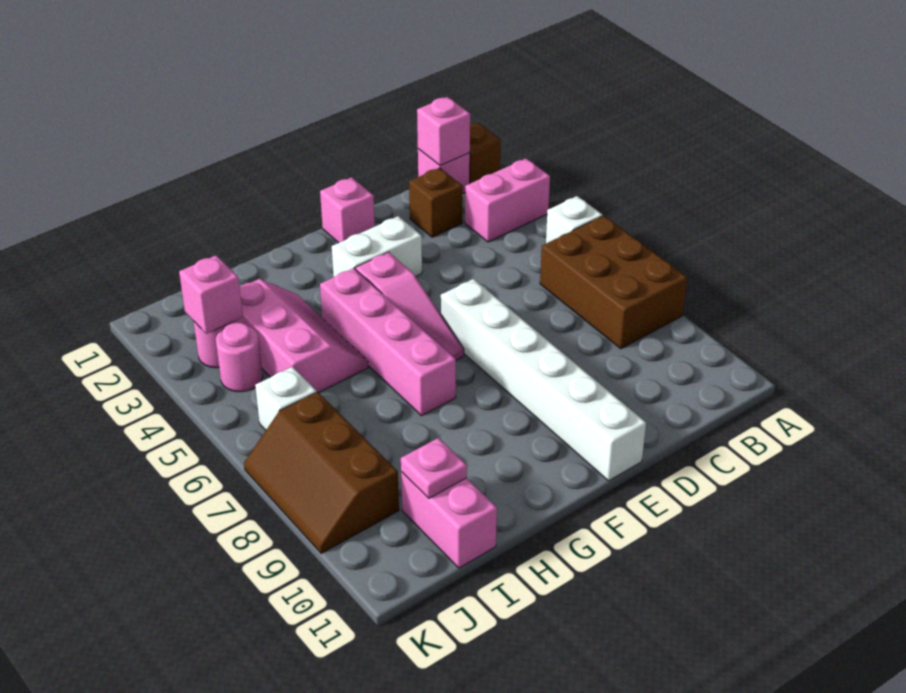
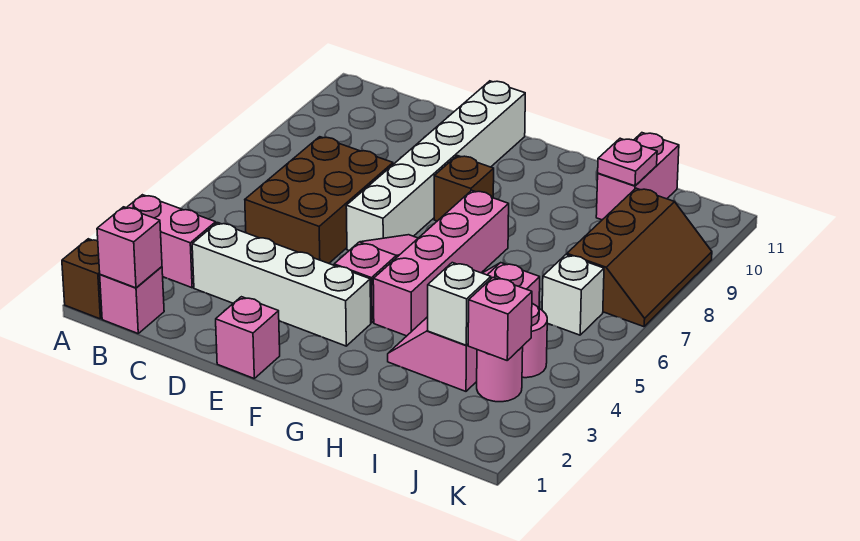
white 1x1 brick [546,196,603,243] -> white 1x1 brick moved to [428,263,491,345]
brown 2x3 brick [540,216,687,349] -> brown 2x3 brick moved to [245,137,393,263]
brown 1x1 brick [409,168,463,237] -> brown 1x1 brick moved to [434,156,494,221]
white 1x2 brick [332,216,422,277] -> white 1x4 brick [192,223,371,346]

